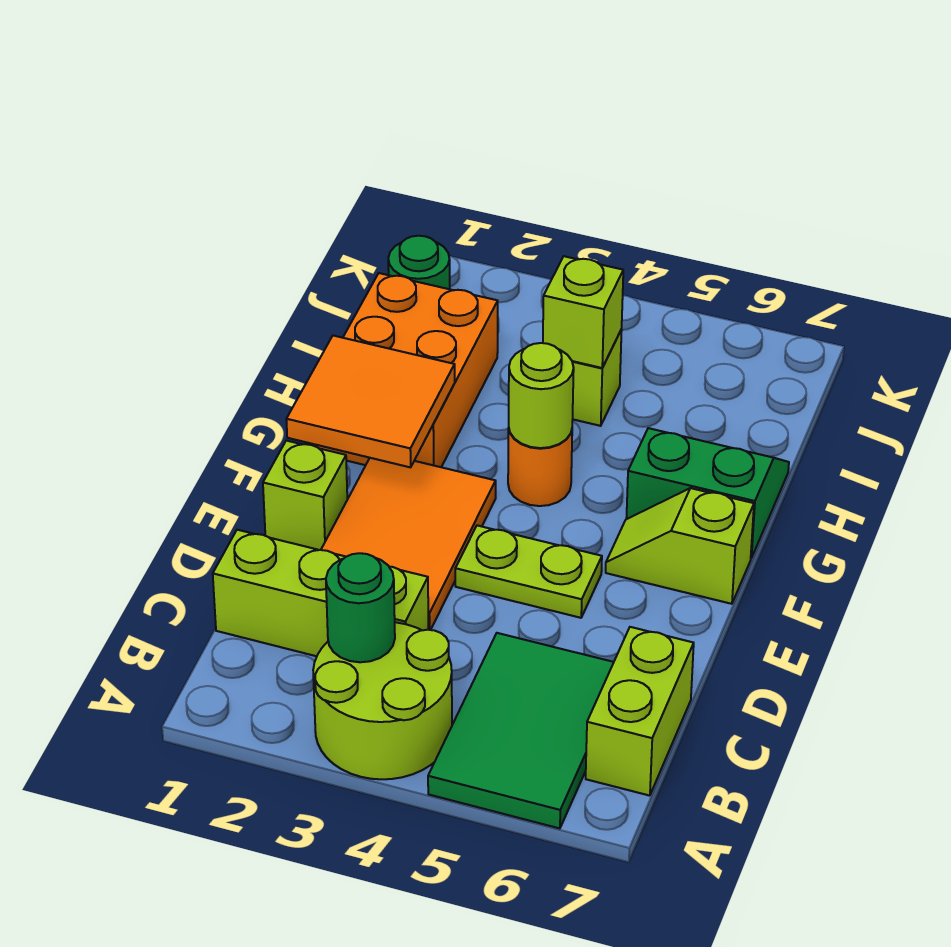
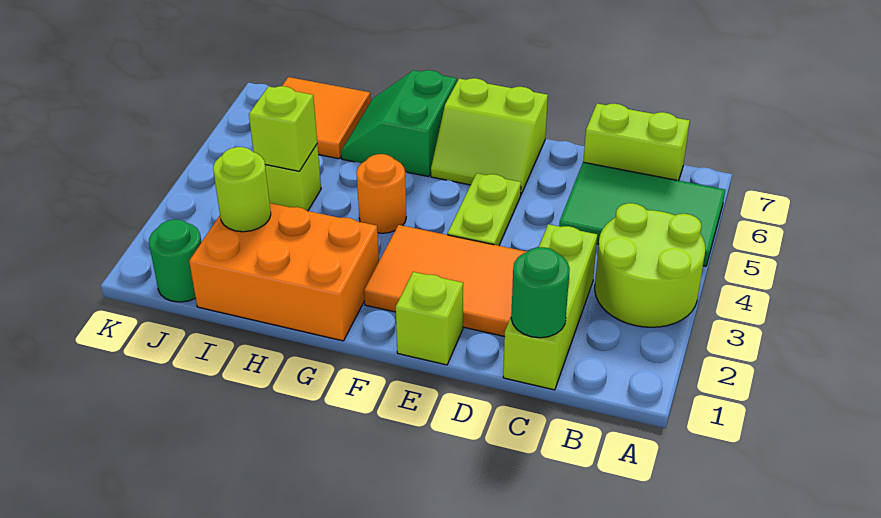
green 1x1 round brick [326,553,395,662] -> green 1x1 round brick moved to [511,247,570,338]
orange 2x2 tile [286,336,455,467] -> orange 2x2 tile moved to [282,77,371,159]
lime 1x2 slope [606,488,754,604] -> lime 2x2 slope [431,78,548,194]
lime 1x1 round brick [509,343,574,448] -> lime 1x1 round brick moved to [213,147,271,232]

